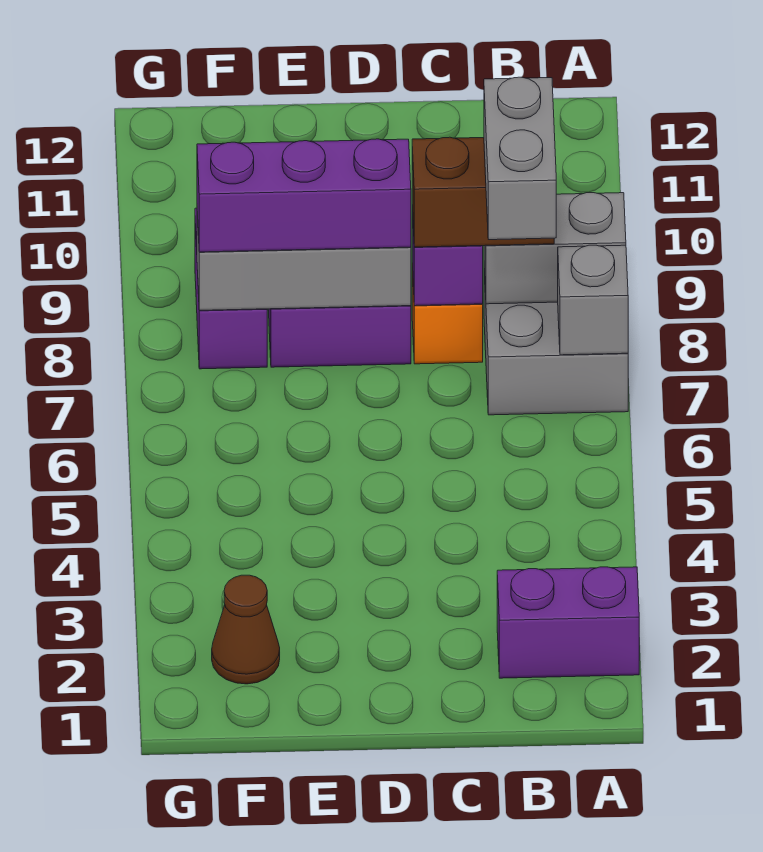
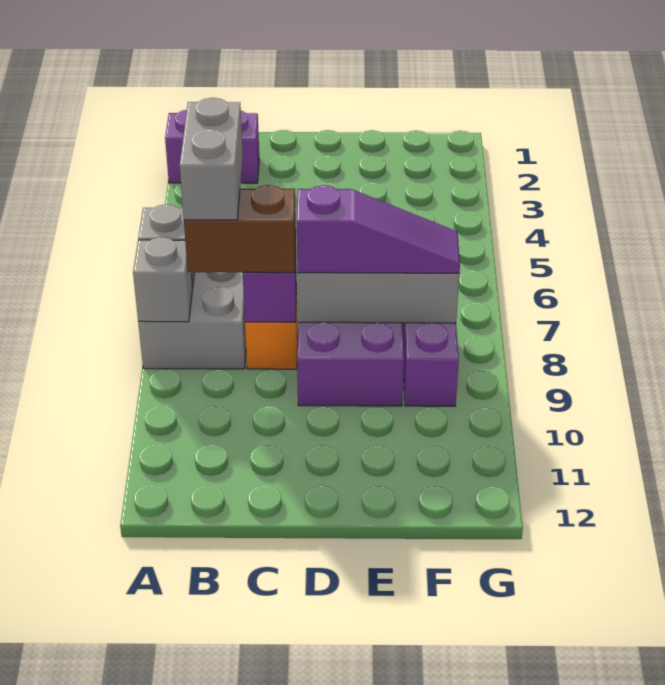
grey 1x2 brick [484,193,626,304] -> grey 1x1 brick [133,237,193,322]
purple 1x3 brick [197,139,411,252] -> purple 1x3 slope [296,185,460,273]
brown 1x1 cone [212,575,280,684] -> none

